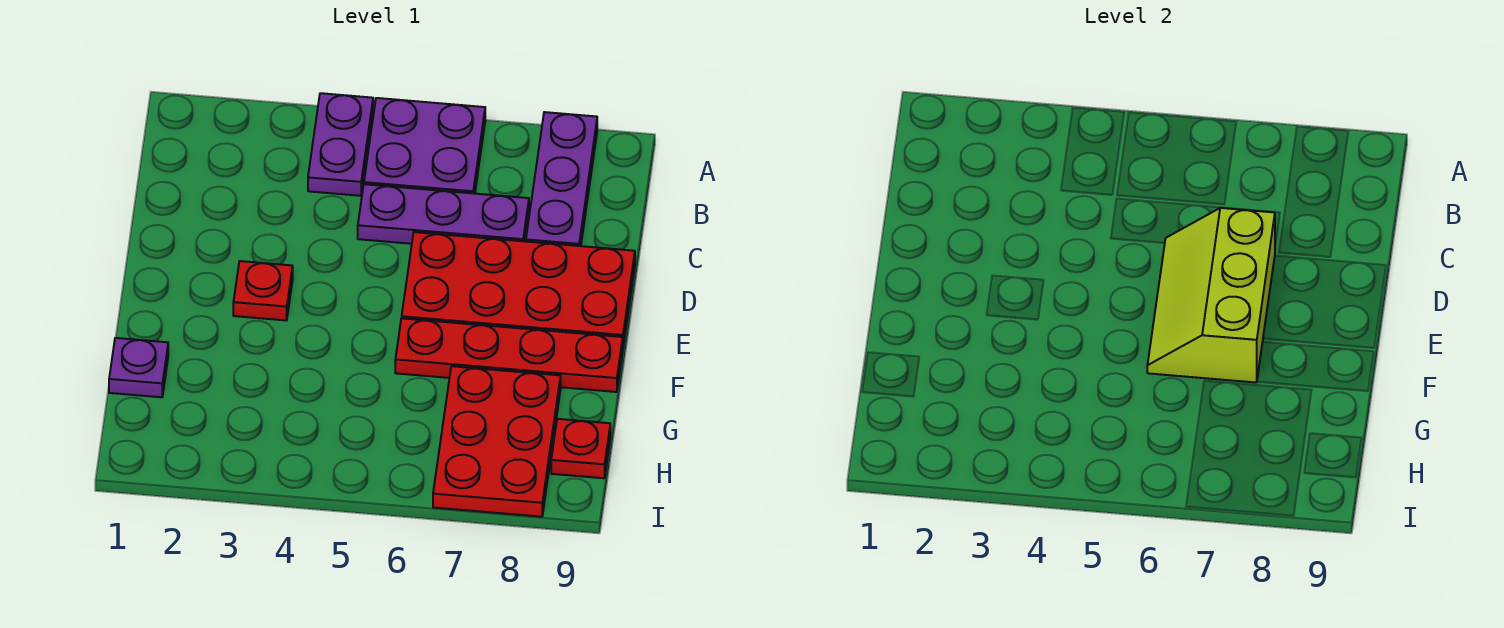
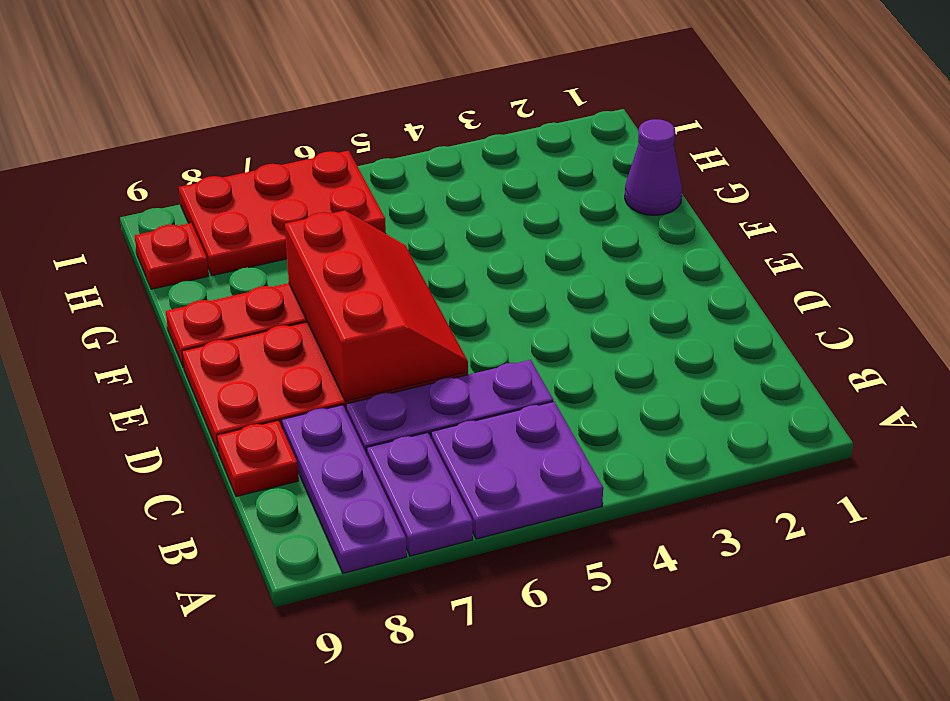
purple 1x2 plate [308,93,373,196] -> purple 1x2 plate moved to [367,433,473,556]
lime 2x3 slope [1147,208,1275,383] -> red 2x3 slope [285,210,468,401]
red 1x1 plate [233,261,293,320] -> red 1x1 plate moved to [217,420,299,497]
purple 1x1 plate [109,338,168,397] -> purple 1x1 cone [625,119,682,215]
red 2x3 plate [433,366,561,517] -> red 2x3 plate turned to [179,151,386,276]

